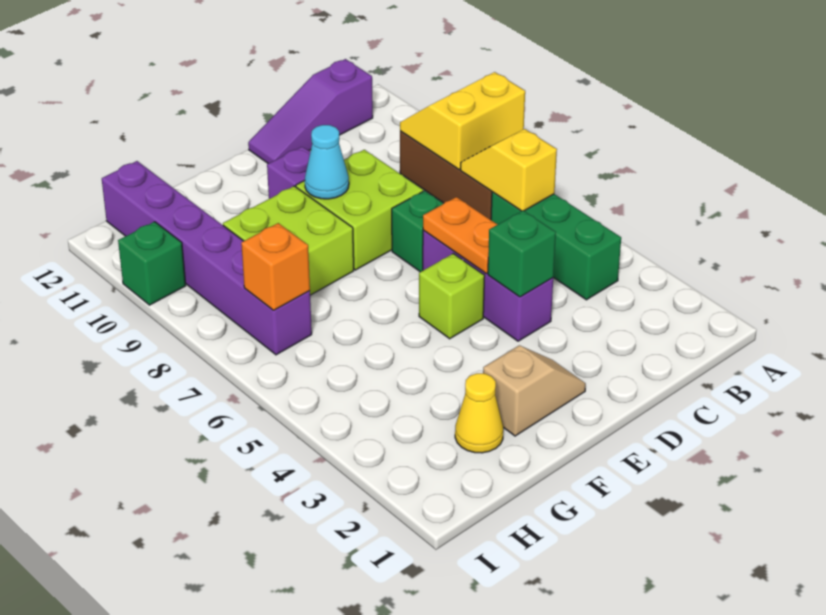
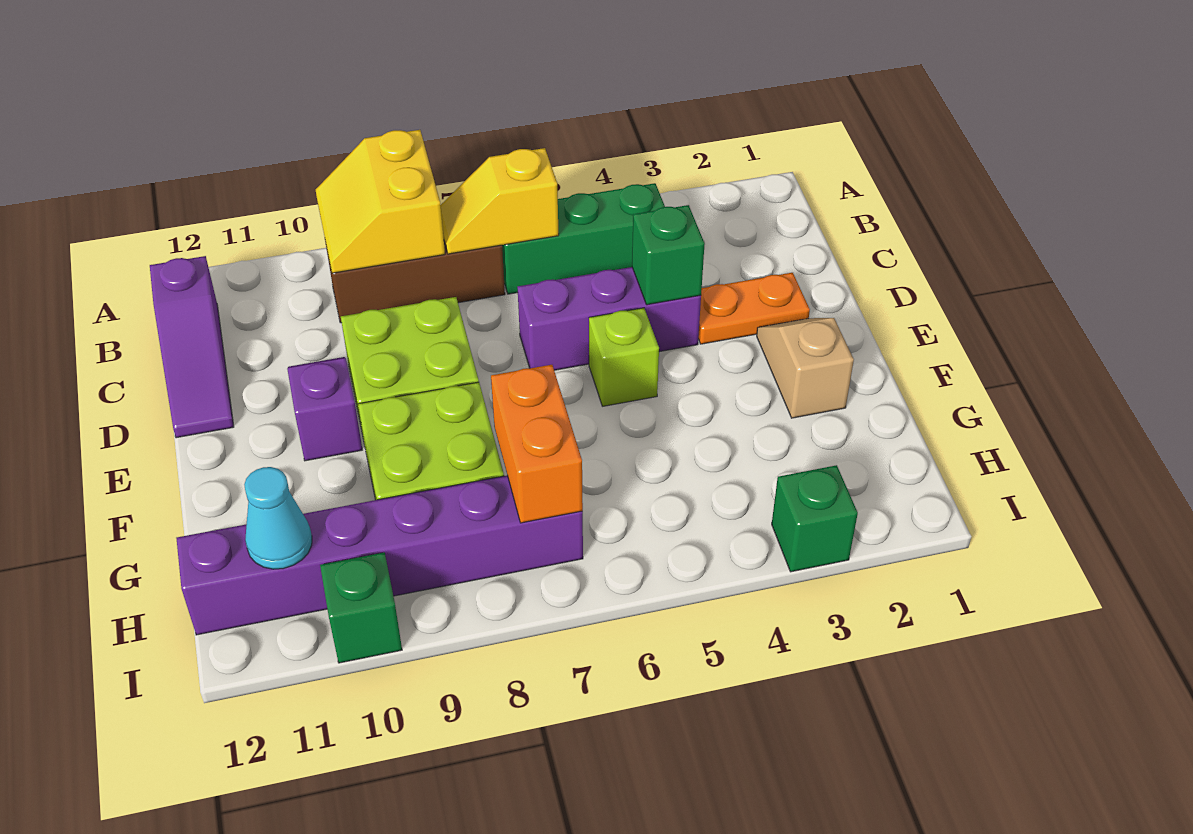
orange 1x2 plate [423,197,498,273] -> orange 1x2 plate moved to [698,273,810,344]
green 1x1 brick [392,191,444,272] -> green 1x1 brick moved to [772,465,858,572]
cyan 1x1 cone [305,125,349,199] -> cyan 1x1 cone moved to [244,467,312,569]
yellow 1x1 cone [455,373,503,453] -> none
orange 1x1 brick [241,223,310,310] -> orange 1x2 brick [491,365,583,523]

